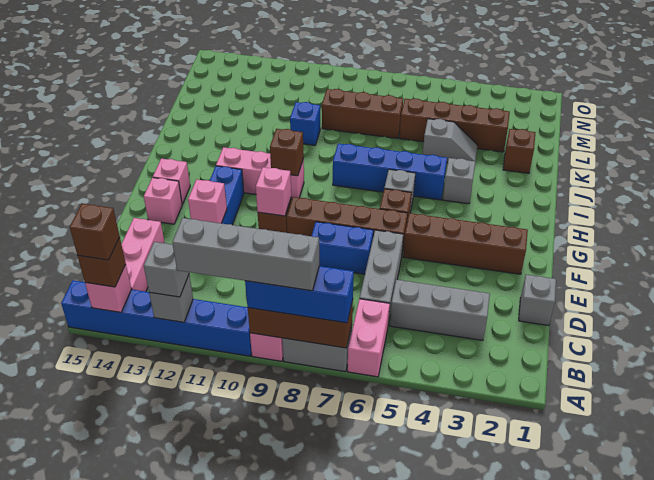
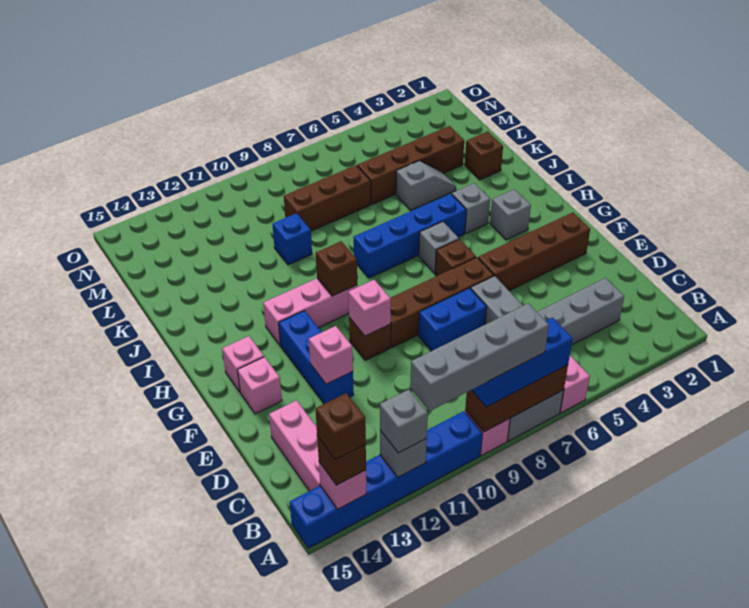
grey 1x1 brick [519,275,556,325] -> grey 1x1 brick moved to [490,189,531,240]

